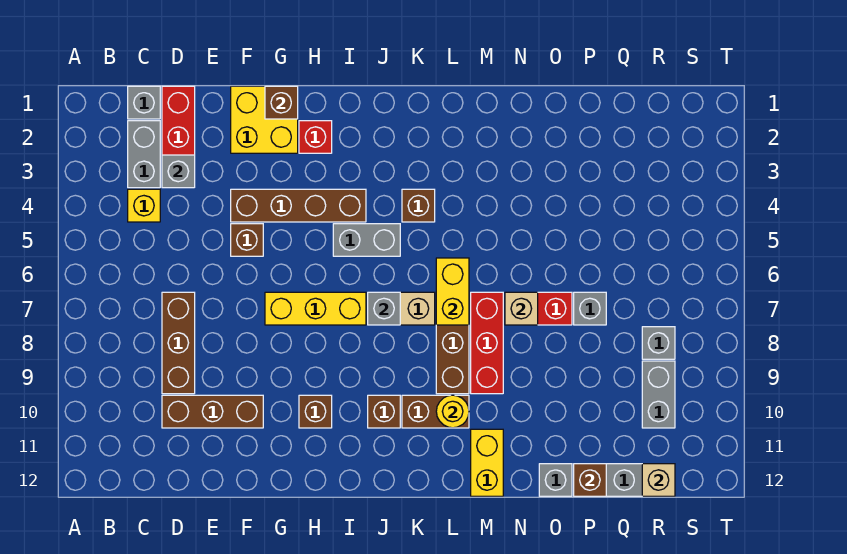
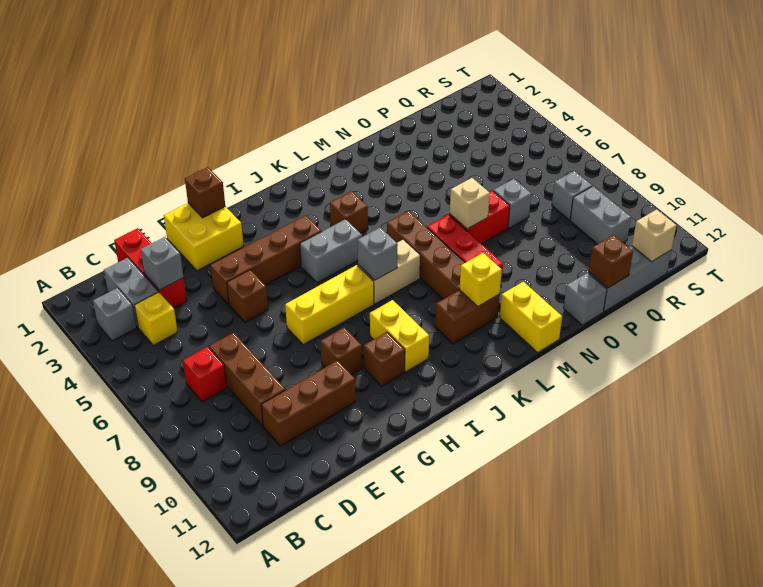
grey 1x1 brick [128,86,160,119] -> grey 1x1 brick moved to [93,288,136,341]
red 1x1 brick [299,121,332,153] -> red 1x1 brick moved to [183,347,227,402]
brown 1x1 brick [368,395,400,428] -> brown 1x1 brick moved to [321,328,362,374]
yellow 1x2 brick [436,258,469,325] -> yellow 1x2 brick moved to [370,300,429,372]
yellow 1x1 round brick [436,395,469,428] -> yellow 1x1 brick [460,253,502,306]

